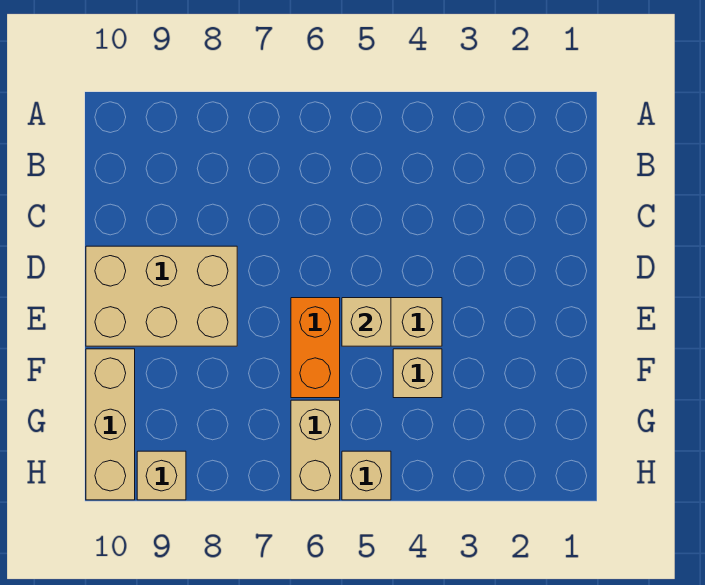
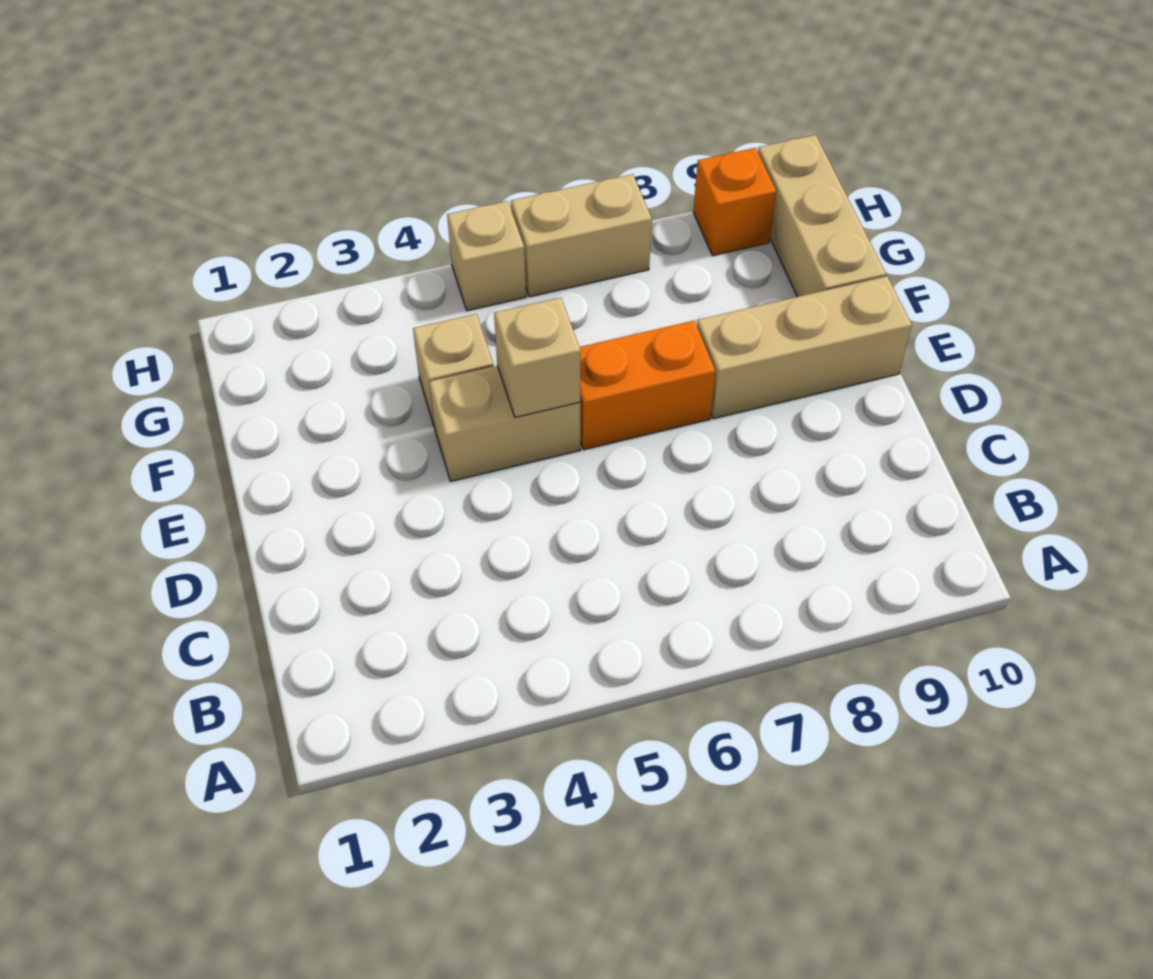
tan 2x3 brick [86,246,237,346] -> tan 1x3 brick [697,276,912,419]
orange 1x2 brick [291,298,340,398] -> orange 1x2 brick turned to [580,321,715,450]
tan 1x2 brick [291,400,340,500] -> tan 1x2 brick turned to [511,174,652,297]
tan 1x1 brick [137,451,186,500] -> orange 1x1 brick [693,148,776,256]

